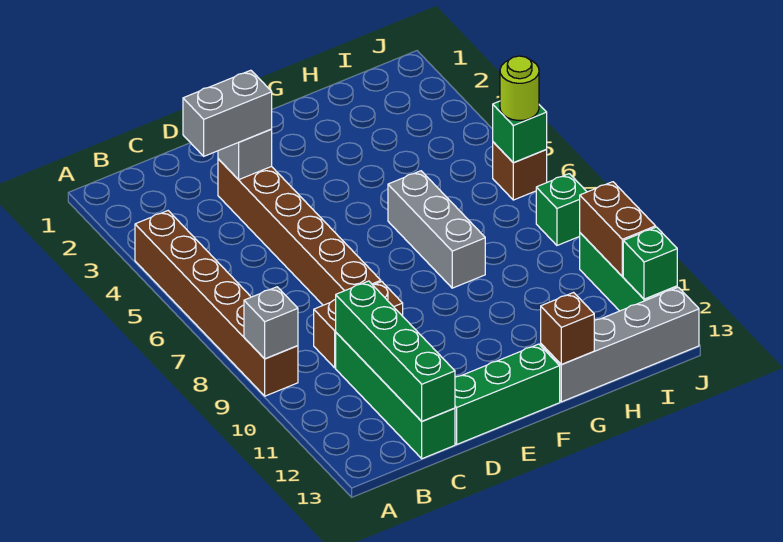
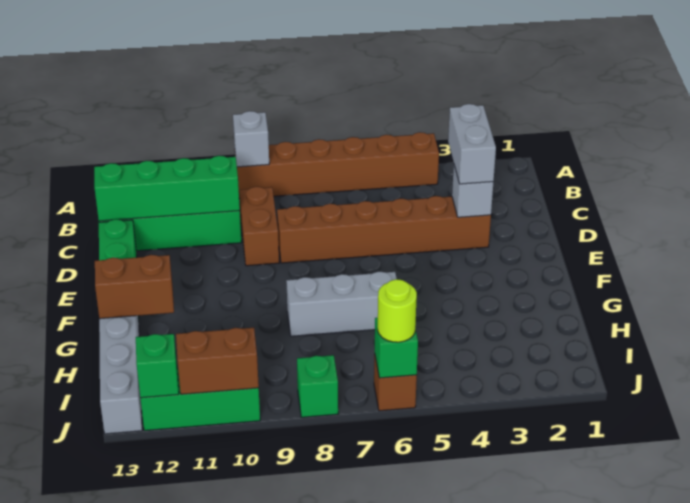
brown 1x1 brick [541,293,594,365] -> brown 1x2 brick [95,255,174,319]

